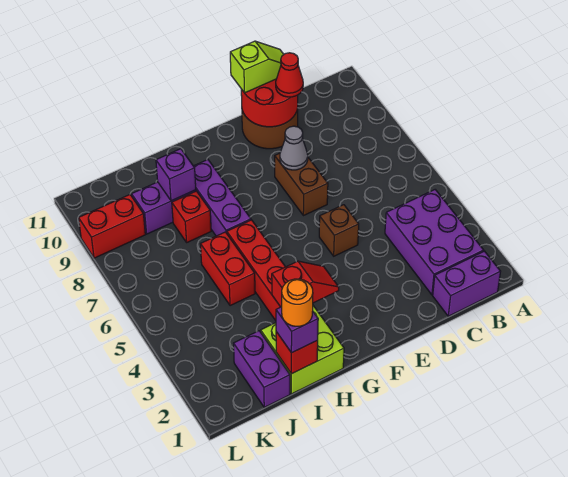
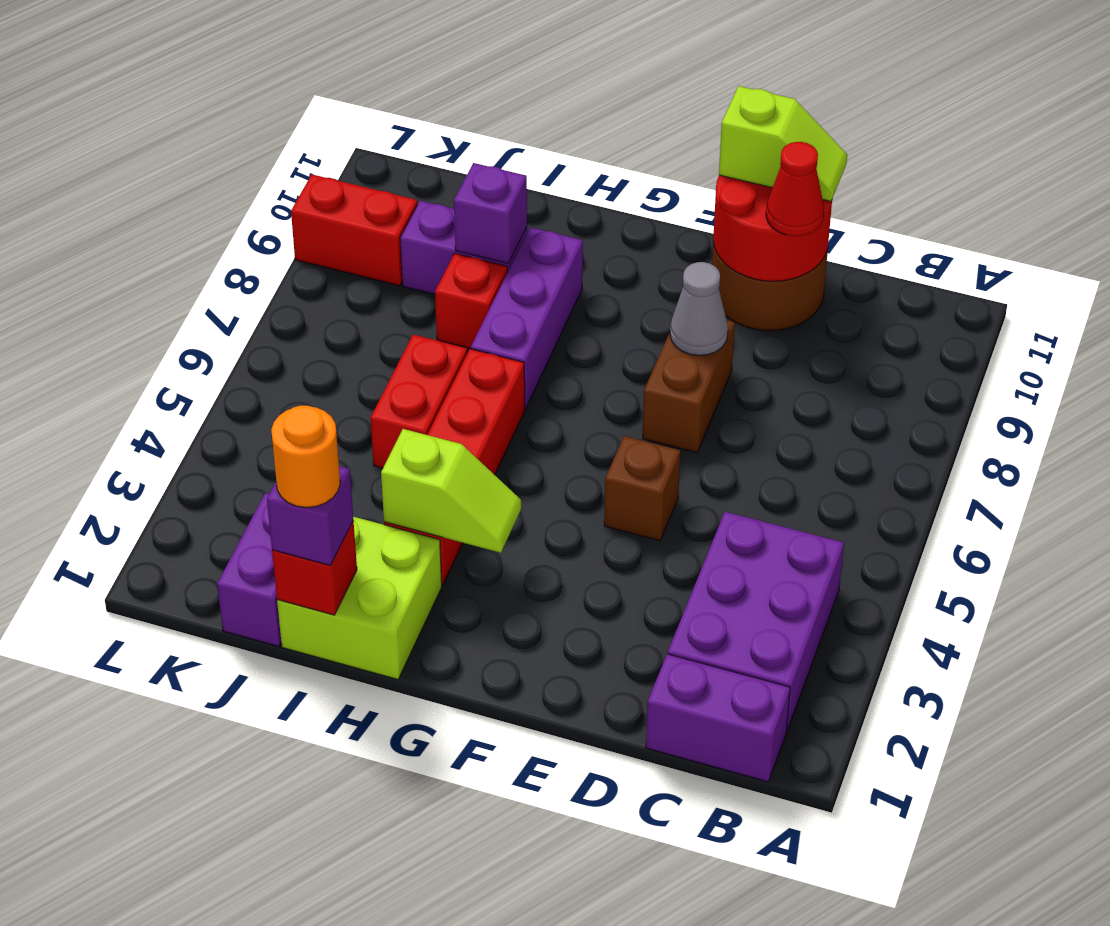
red 1x2 slope [272,261,339,307] -> lime 1x2 slope [381,429,521,553]

